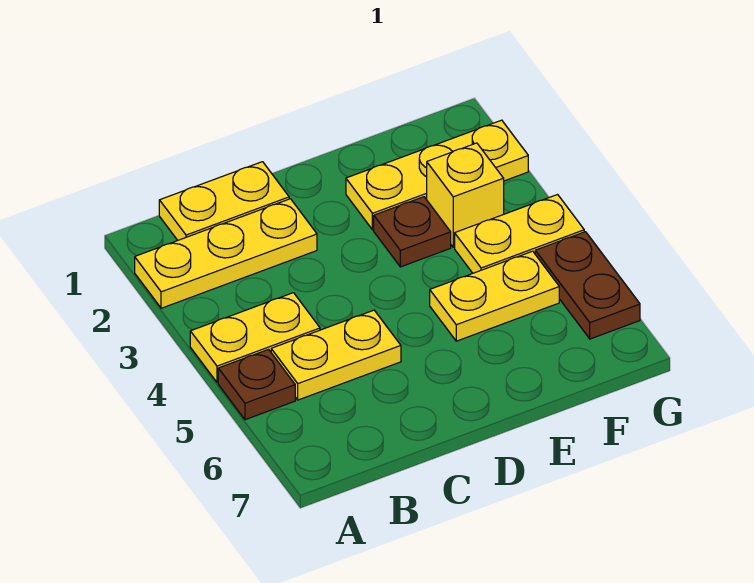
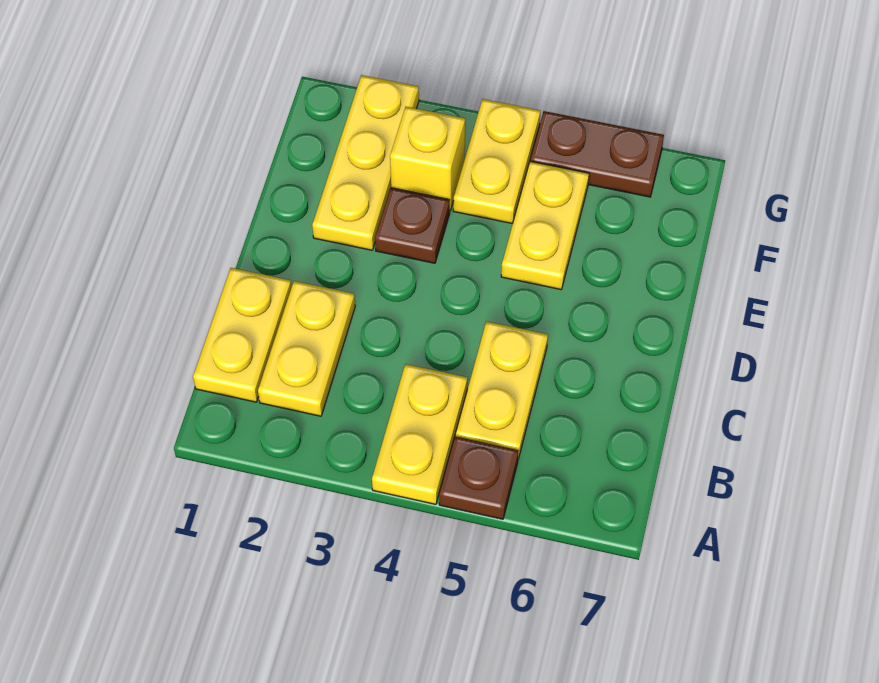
yellow 1x3 plate [135,199,317,308] -> yellow 1x2 plate [258,281,355,416]

